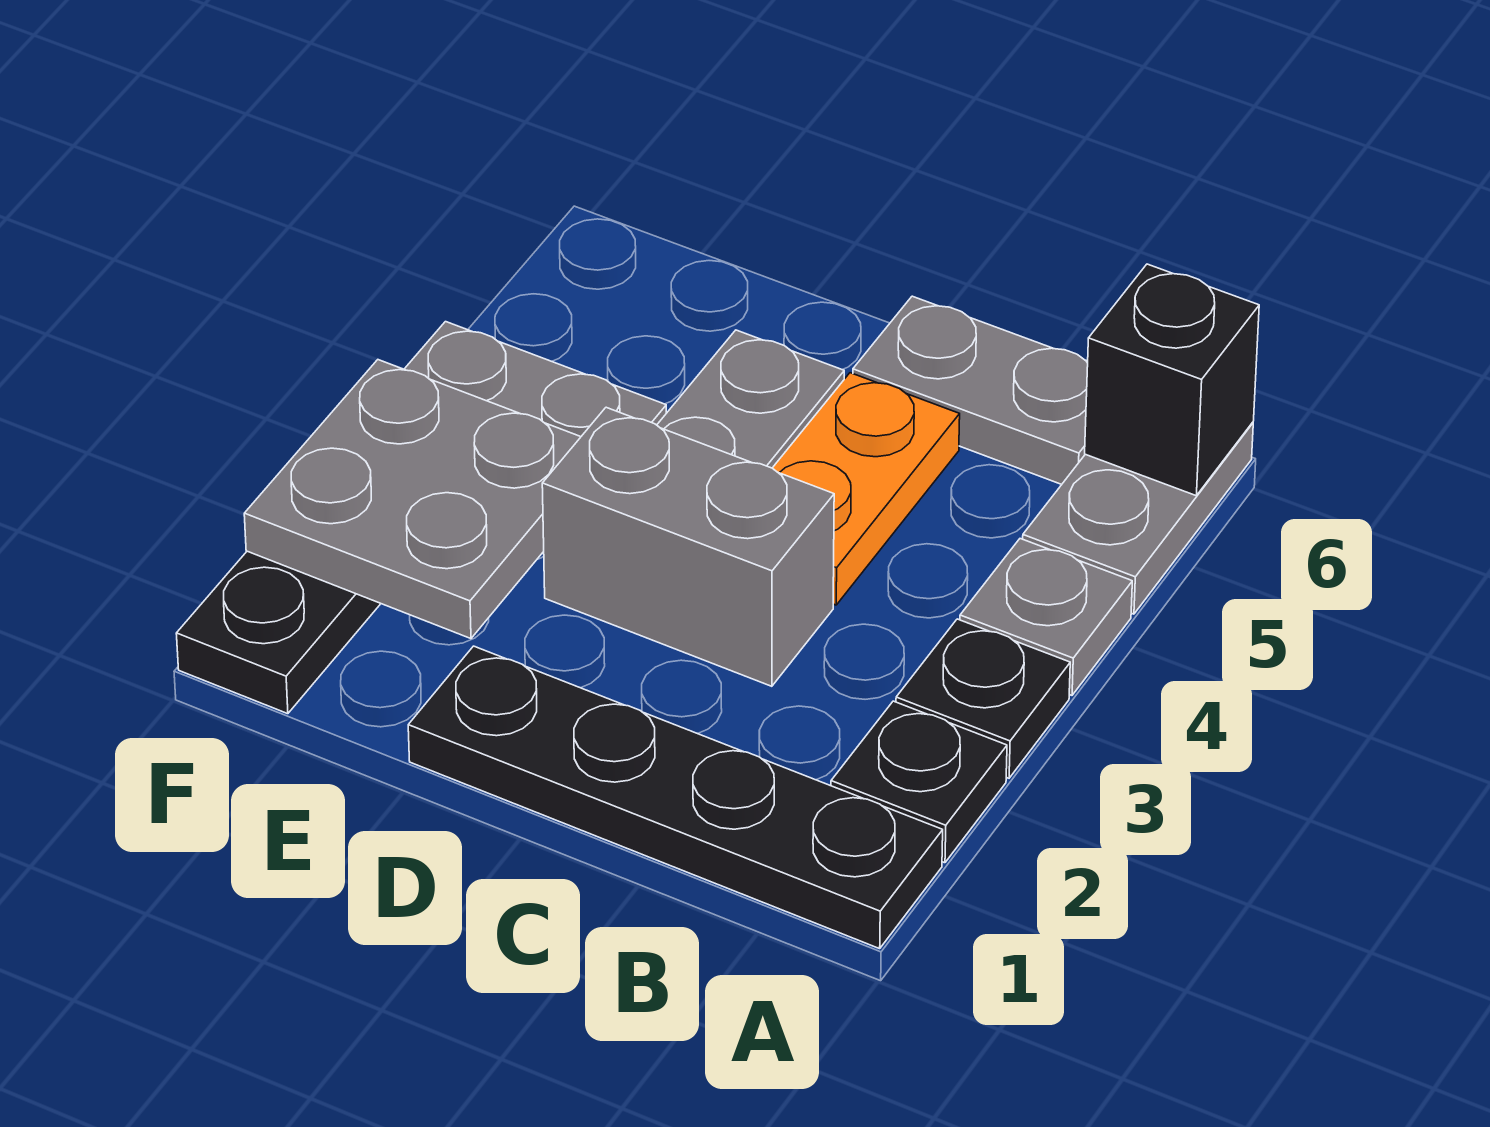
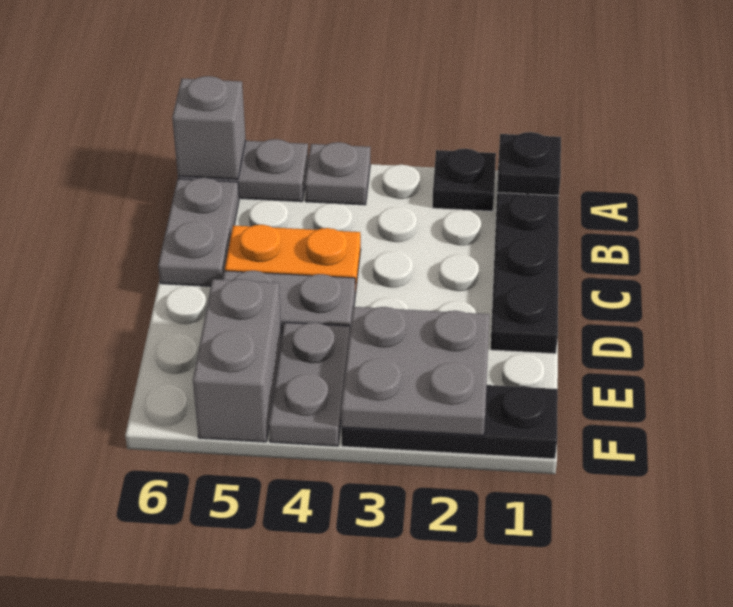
black 1x1 plate [896,619,1070,778] -> black 1x1 plate moved to [497,132,561,196]
black 1x1 brick [1085,264,1259,495] -> grey 1x1 brick [172,76,246,179]
grey 1x2 brick [542,407,834,686] -> grey 1x2 brick moved to [193,279,282,442]

